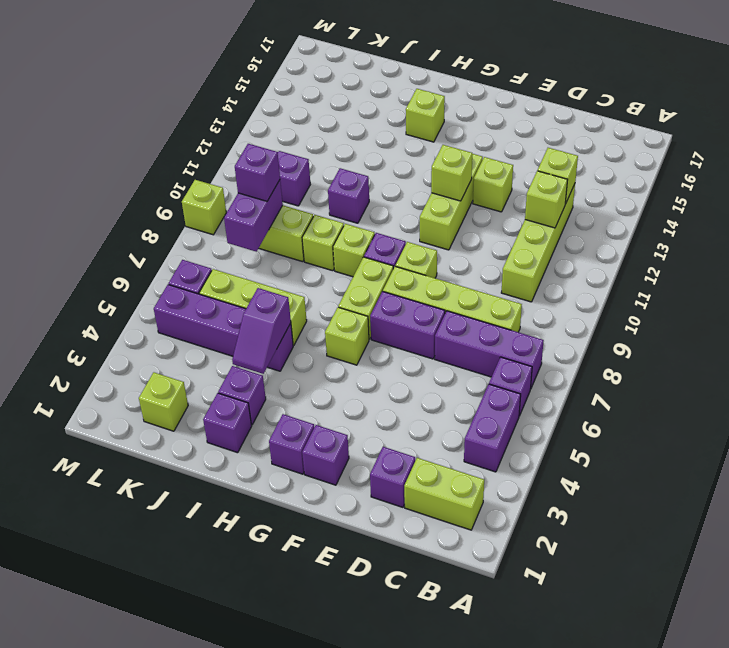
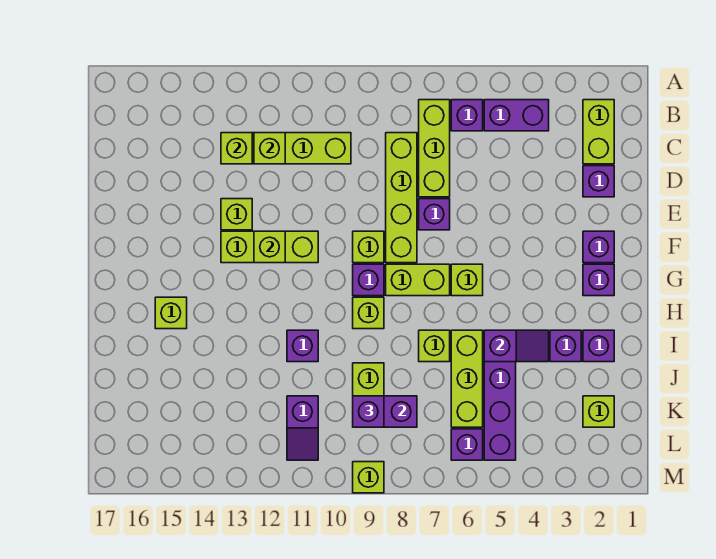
purple 1x3 brick [435,311,544,388] -> lime 1x3 brick [419,100,450,197]
purple 1x2 brick [370,291,445,359] -> purple 1x1 brick [419,199,450,230]
lime 1x1 brick [302,215,344,271] -> lime 1x1 brick moved to [419,330,450,362]

